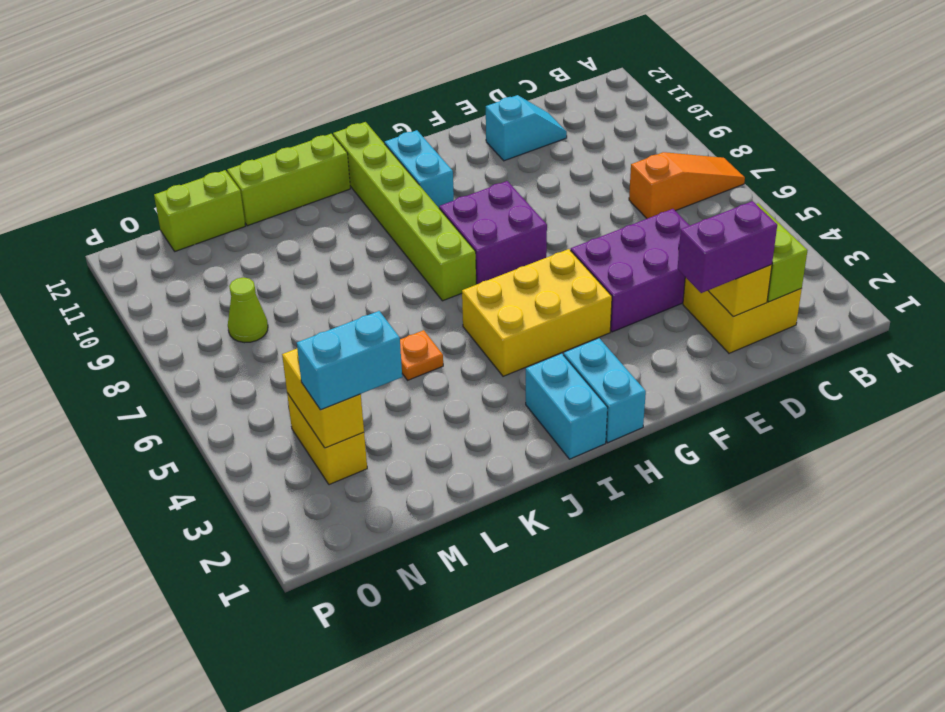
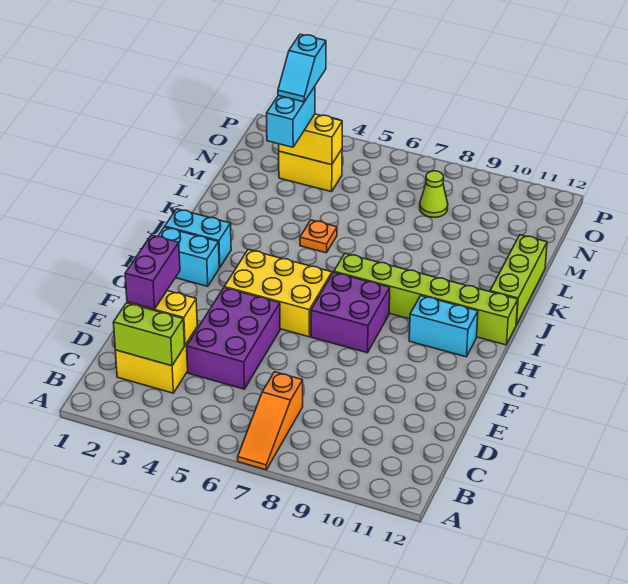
cyan 1x2 slope [486,95,567,161] -> cyan 1x2 slope moved to [278,34,326,102]
yellow 2x3 brick [462,249,612,376] -> yellow 2x3 brick turned to [224,250,332,337]
lime 1x2 brick [154,170,245,251] -> none

